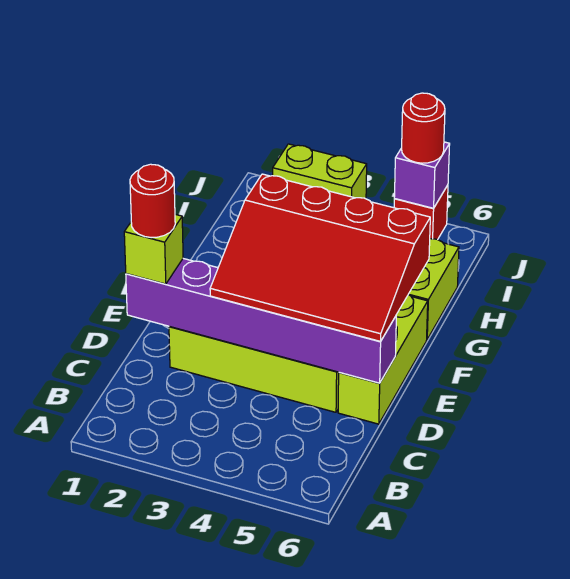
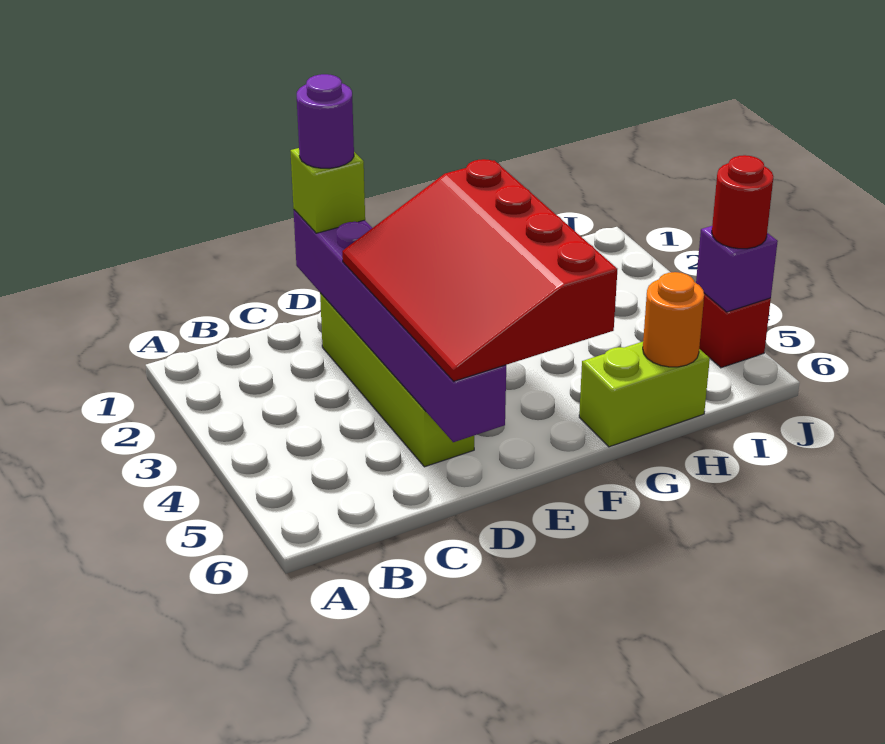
red 1x1 round brick [130,164,175,238] -> purple 1x1 round brick [297,74,354,168]
lime 1x3 brick [338,295,428,424] -> none
none -> orange 1x1 round brick [643,272,704,367]
lime 1x2 brick [273,144,367,199] -> none

